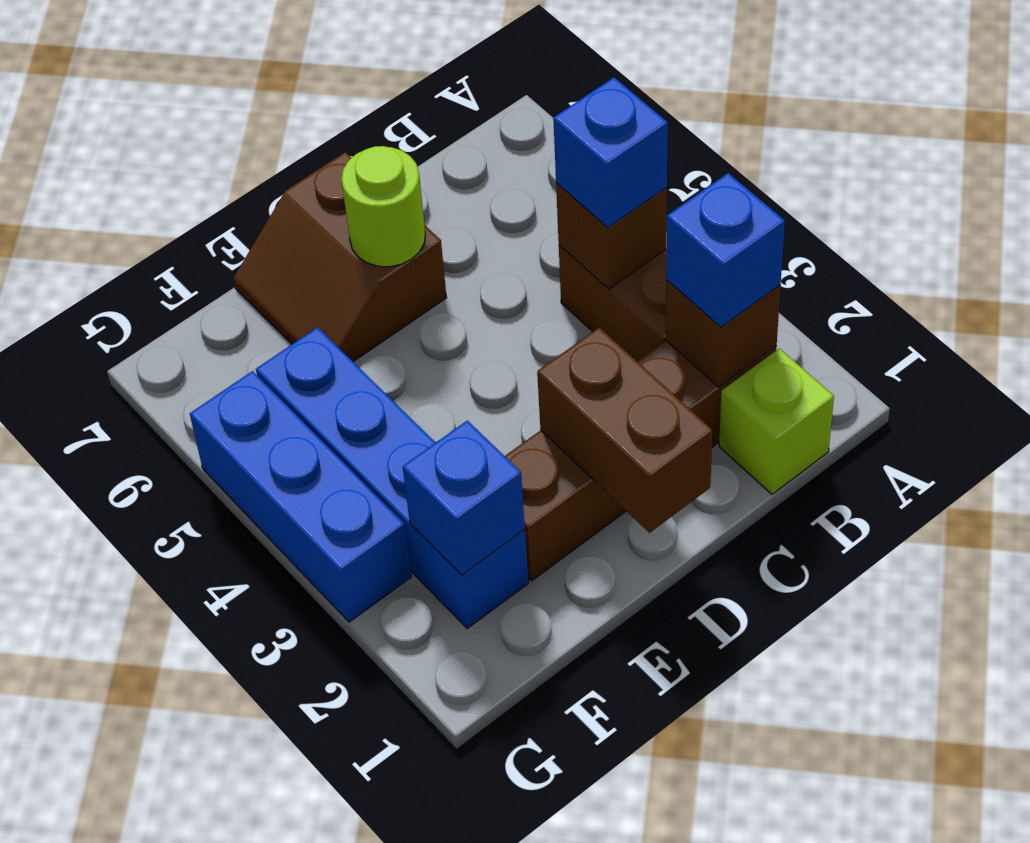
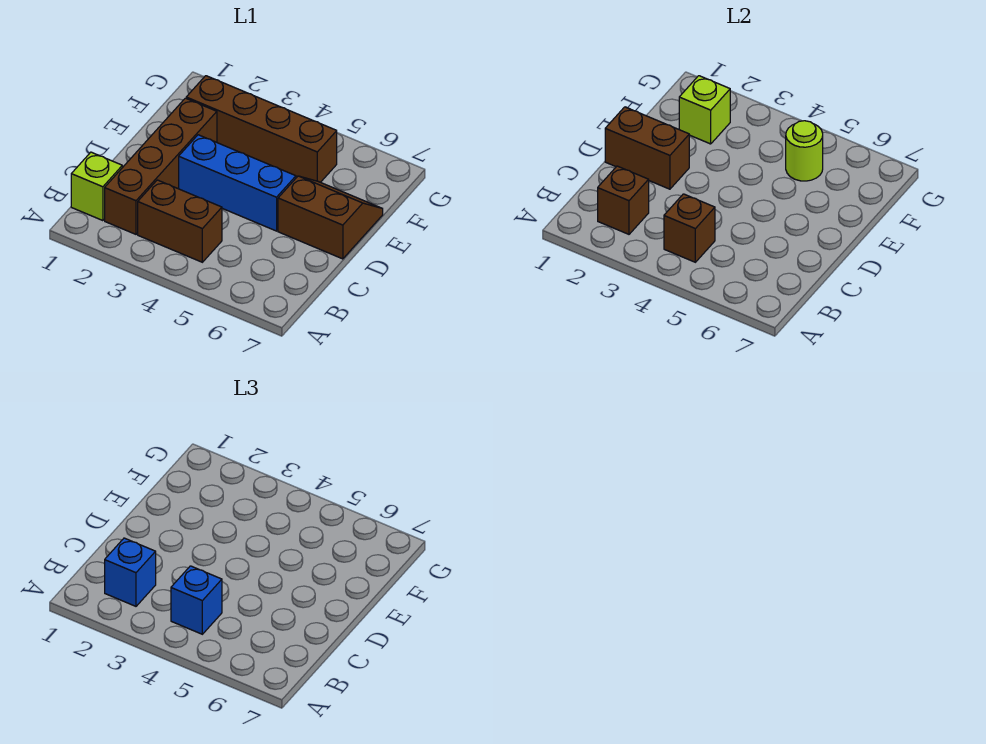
lime 1x1 round brick [341,146,425,267] -> lime 1x1 round brick moved to [786,121,823,181]
blue 1x4 brick [256,327,528,628] -> brown 1x4 brick [186,76,337,182]
blue 1x1 brick [403,421,525,575] -> lime 1x1 brick [679,76,730,144]
blue 1x3 brick [190,371,411,622] -> blue 1x3 brick moved to [179,135,296,231]

